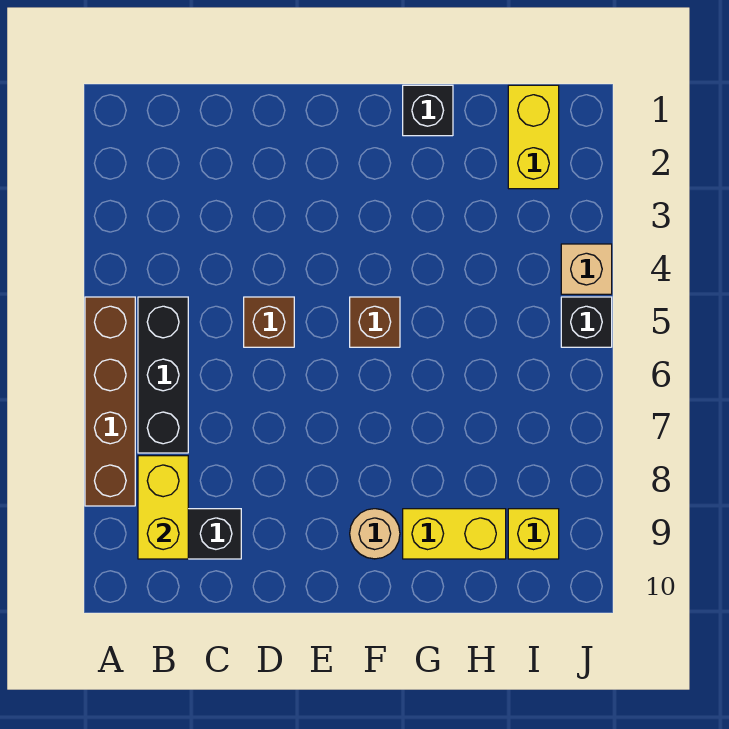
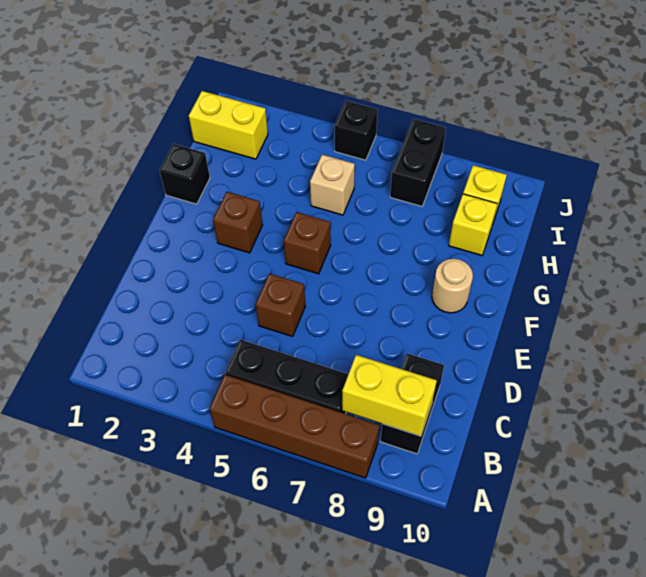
none -> brown 1x1 brick [213,192,262,253]
yellow 1x2 brick [403,509,506,559] -> yellow 1x1 brick [449,194,497,255]
none -> black 1x2 brick [390,119,446,206]
tan 1x1 brick [561,244,612,294] -> tan 1x1 brick moved to [310,155,355,215]

